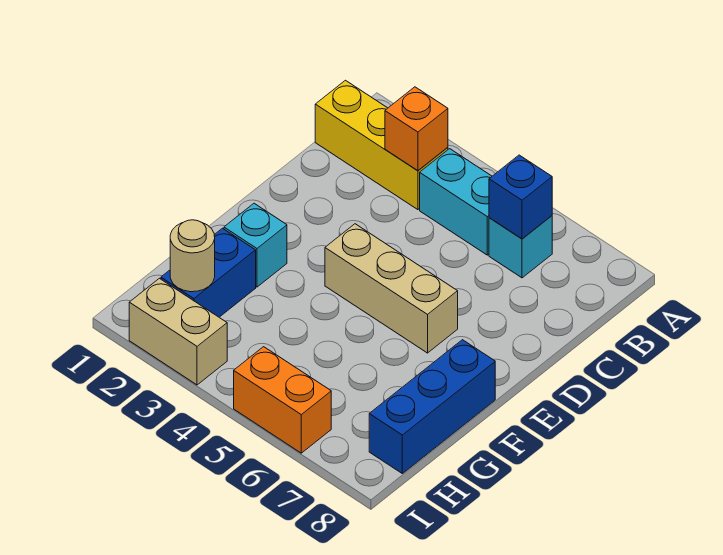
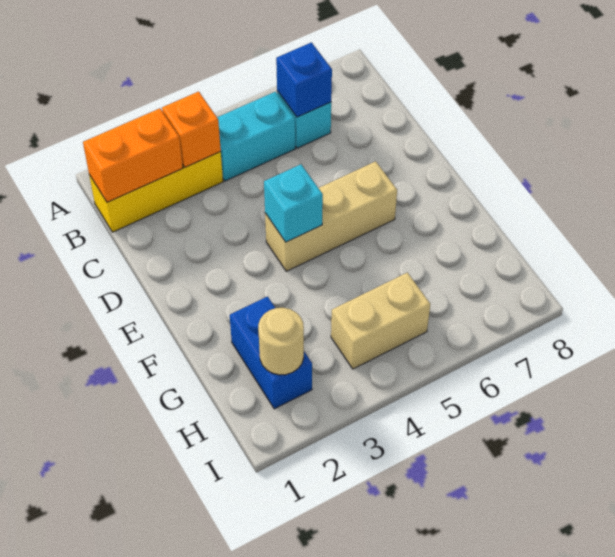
cyan 1x1 brick [224,203,287,287] -> cyan 1x1 brick moved to [264,164,323,242]
blue 1x3 brick [369,340,495,473] -> none
tan 1x2 brick [129,278,227,385] -> tan 1x2 brick moved to [331,273,430,369]
orange 1x2 brick [234,347,331,453] -> orange 1x2 brick moved to [83,108,183,202]

